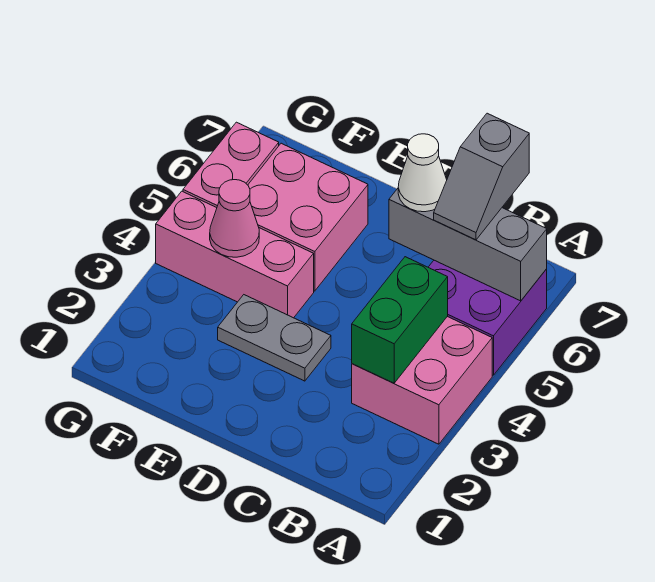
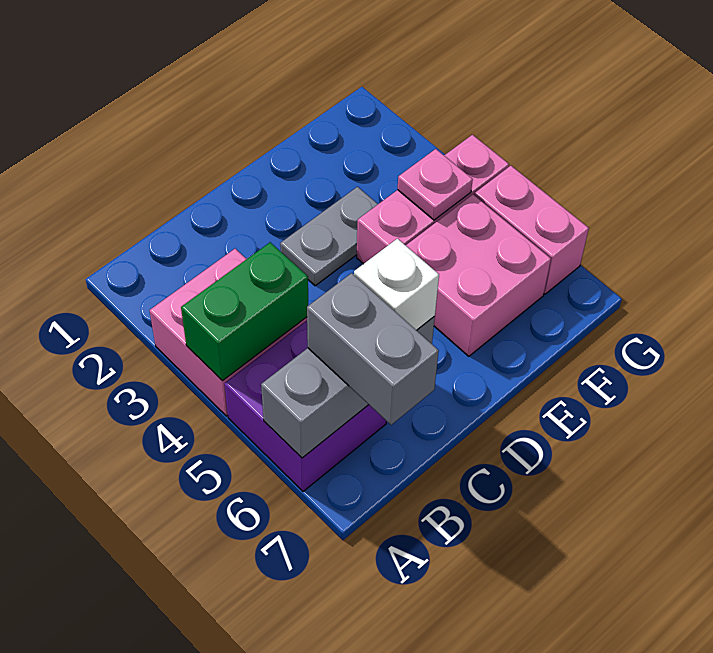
green 1x2 brick [352,257,448,383] -> green 1x2 brick turned to [181,242,308,381]
grey 1x2 slope [434,113,529,240] -> grey 1x2 brick [307,273,439,425]
white 1x1 cone [398,134,447,212] -> white 1x1 brick [354,239,439,330]
pink 1x1 cone [210,180,259,257] -> pink 1x1 plate [398,149,473,220]

